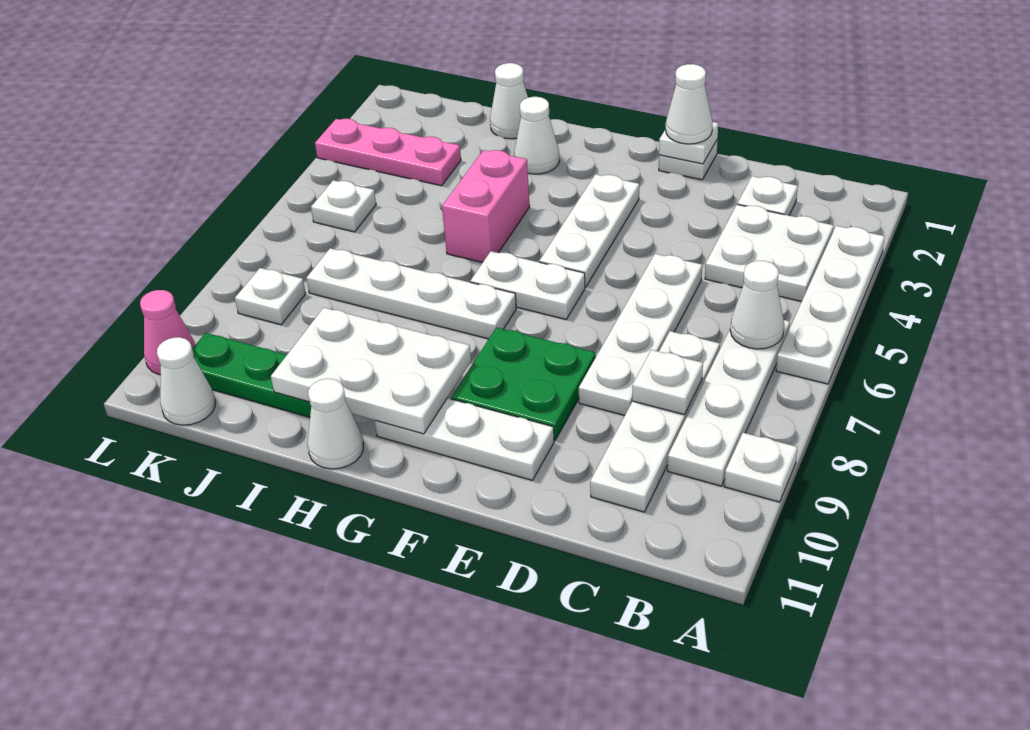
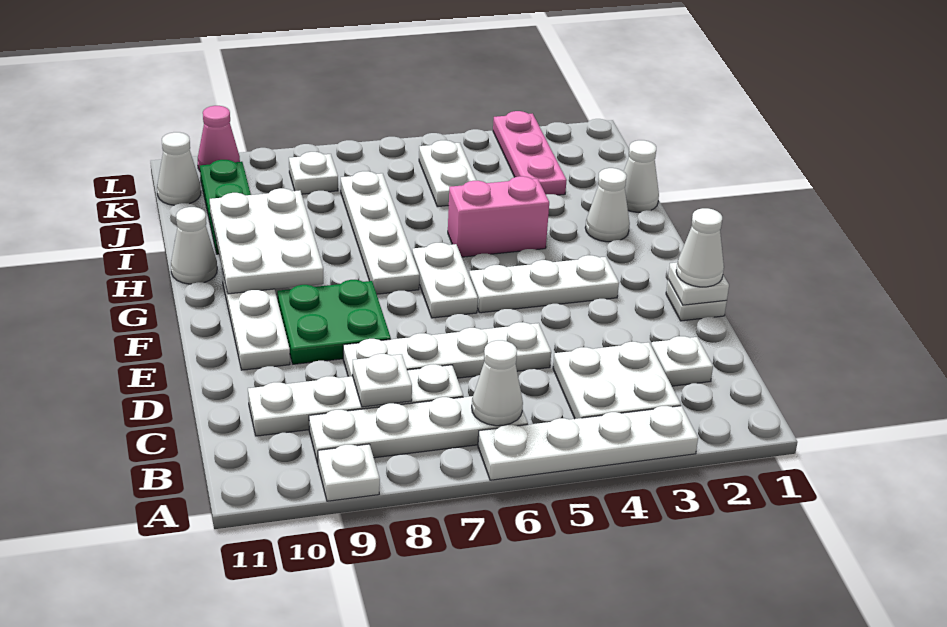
white 1x1 plate [311,180,376,232] -> white 1x2 plate [419,140,476,207]

